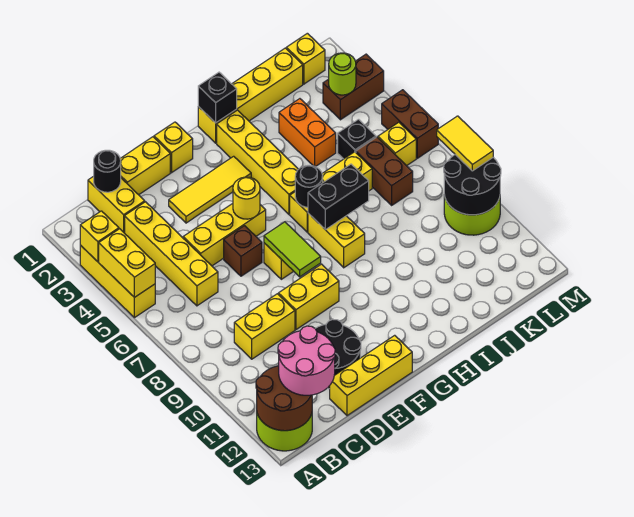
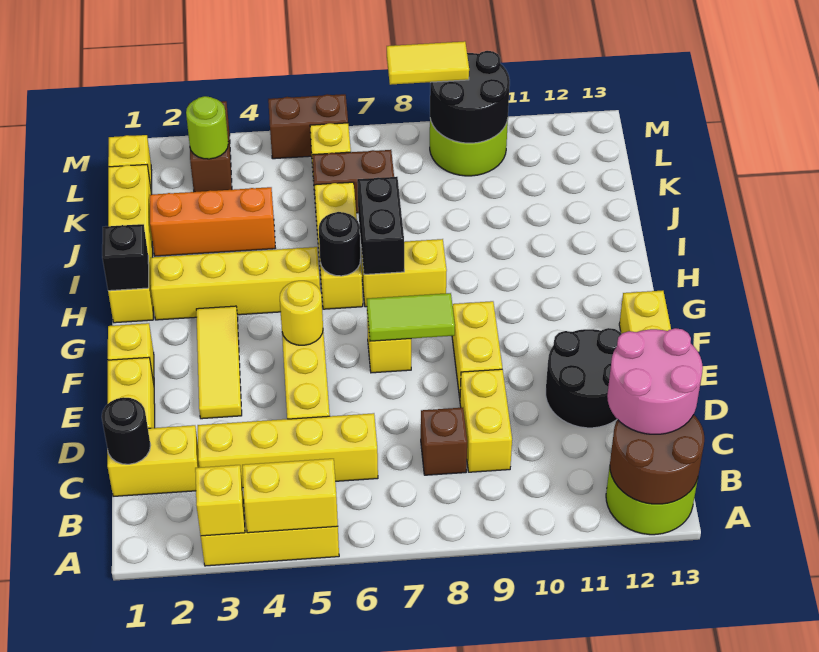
brown 1x1 brick [224,226,262,276] -> brown 1x1 brick moved to [421,408,467,475]
orange 1x2 brick [279,99,336,167] -> orange 1x3 brick [150,187,275,256]
black 1x1 brick [338,119,376,159] -> none

